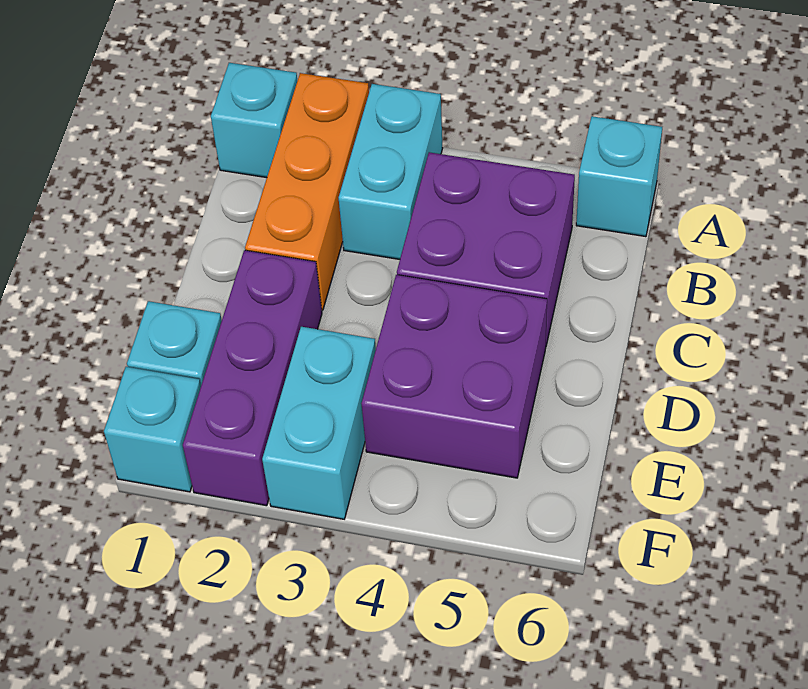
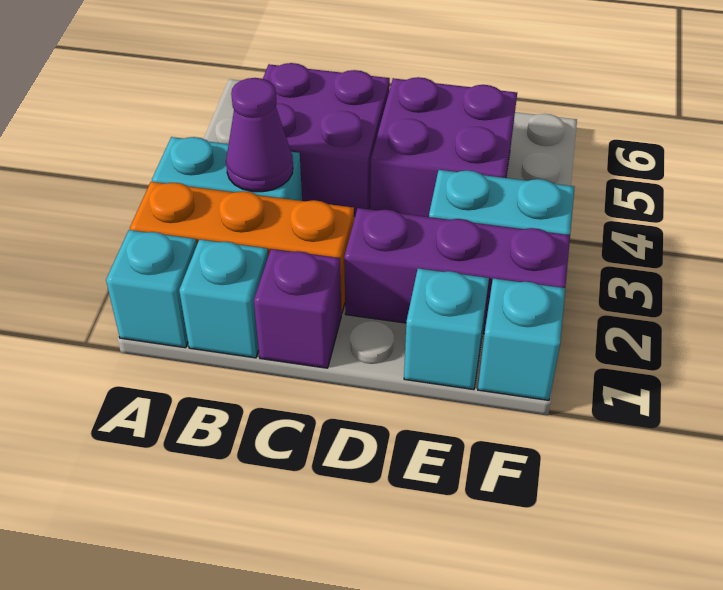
cyan 1x1 brick [576,116,662,237] -> cyan 1x1 brick moved to [179,239,268,358]
none -> purple 1x1 cone [226,78,293,192]
none -> purple 1x1 brick [254,249,341,368]

